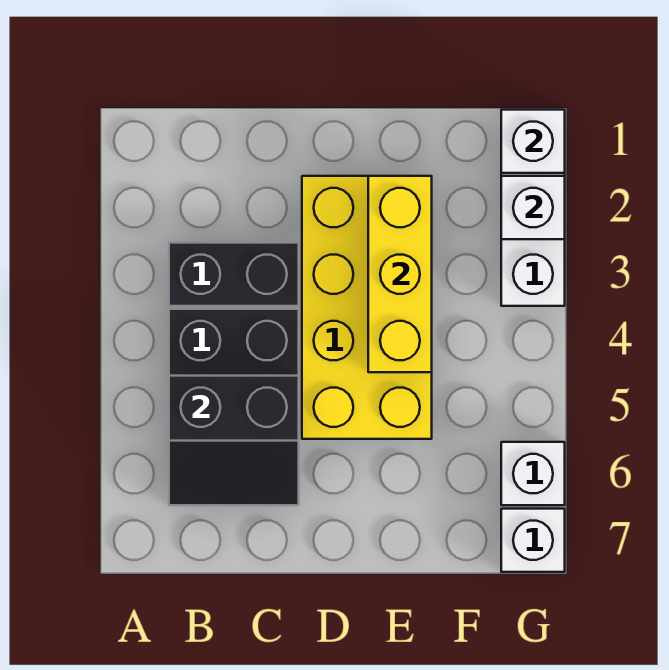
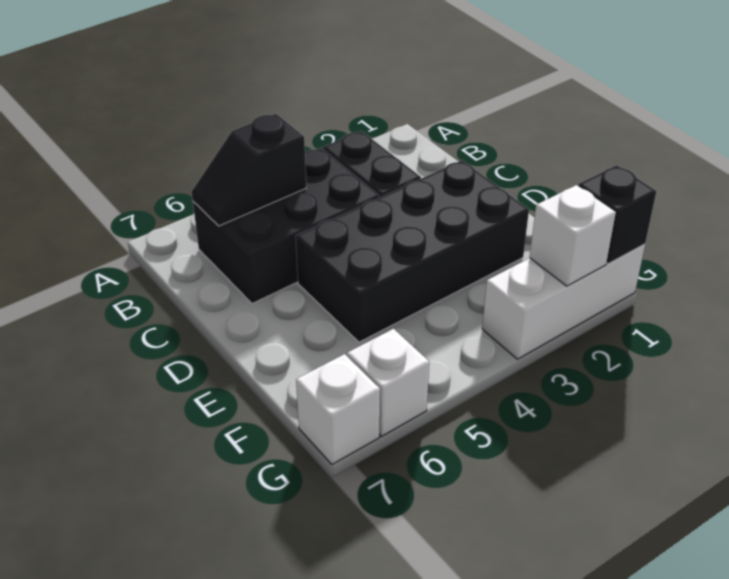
black 2x2 slope [169,376,299,505] -> black 1x2 slope [192,114,306,226]
yellow 2x4 brick [302,176,432,439] -> black 2x4 brick [296,160,529,342]
yellow 1x3 brick [368,176,432,372] -> none
white 1x1 brick [501,110,565,173] -> black 1x1 brick [578,165,657,264]

